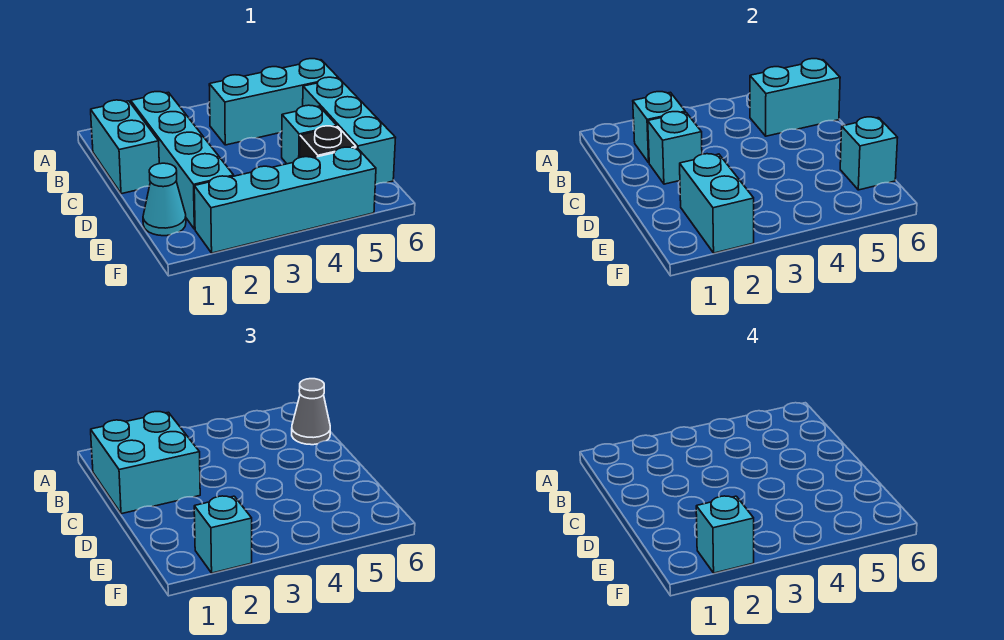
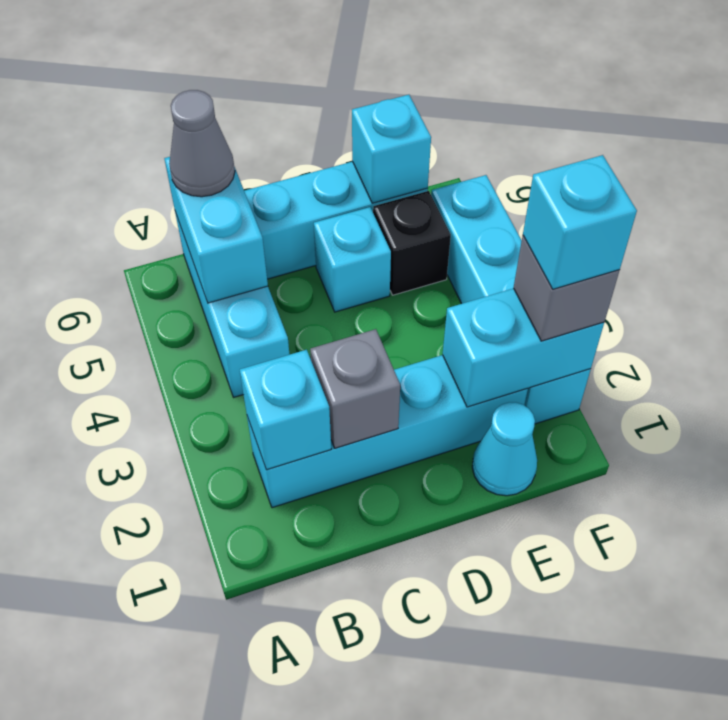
cyan 1x2 brick [91,100,159,194] -> none
cyan 2x2 brick [91,412,200,514] -> none
cyan 1x1 brick [648,112,702,184] -> grey 1x1 brick [310,329,400,448]
cyan 1x1 brick [194,496,252,573] -> grey 1x1 brick [514,236,620,341]

